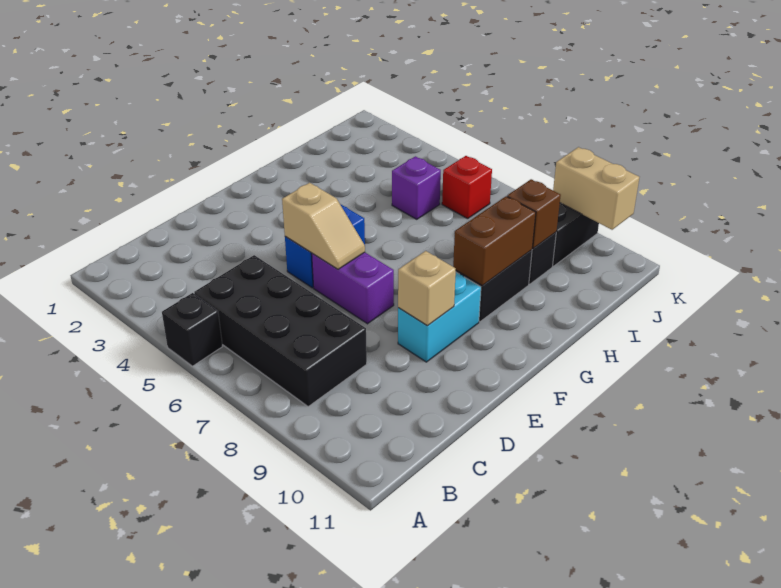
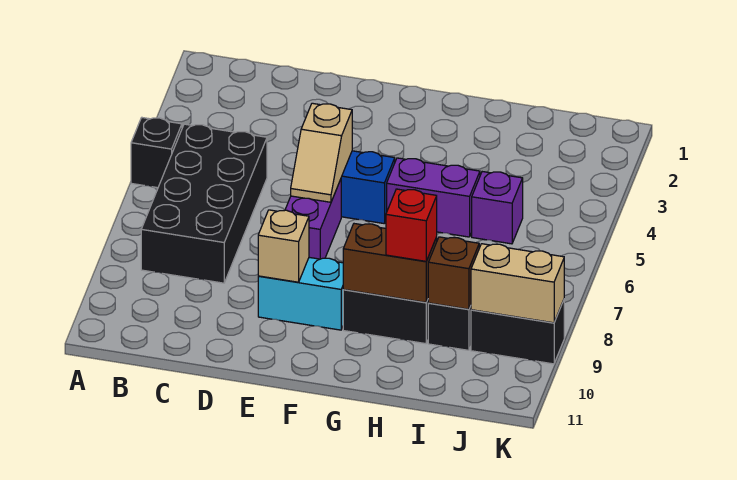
none -> purple 1x2 brick [387,158,480,237]
red 1x1 brick [442,156,492,219] -> red 1x1 brick moved to [386,189,437,261]
tan 1x2 brick [553,147,639,230] -> tan 1x2 brick turned to [471,244,564,323]

